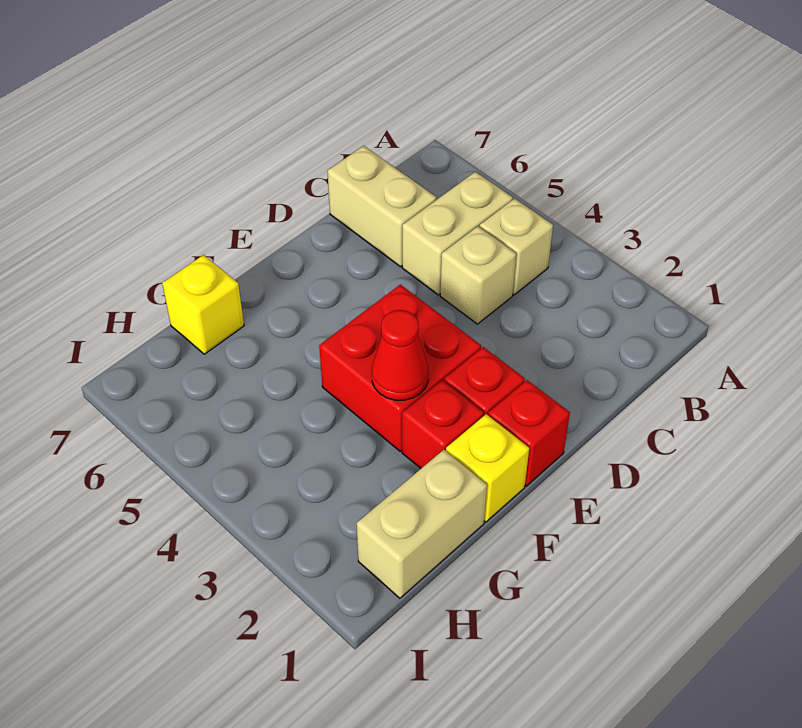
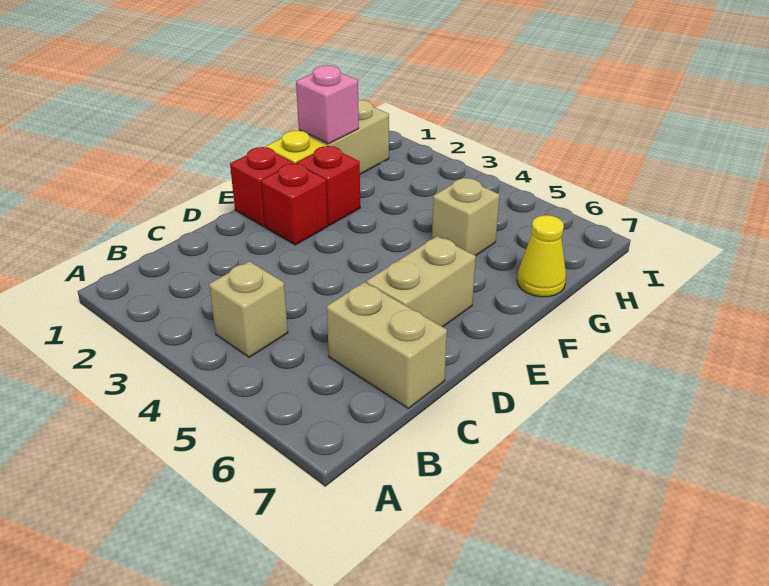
tan 1x2 brick [402,172,513,295] -> tan 1x2 brick moved to [366,236,476,327]
tan 1x1 brick [440,226,516,324] -> tan 1x1 brick moved to [432,178,500,256]
red 2x2 brick [319,285,481,451] -> none
red 1x1 cone [372,310,428,400] -> none
none -> pink 1x1 brick [296,65,359,144]
yellow 1x1 brick [162,255,244,354] -> yellow 1x1 cone [517,215,566,297]

